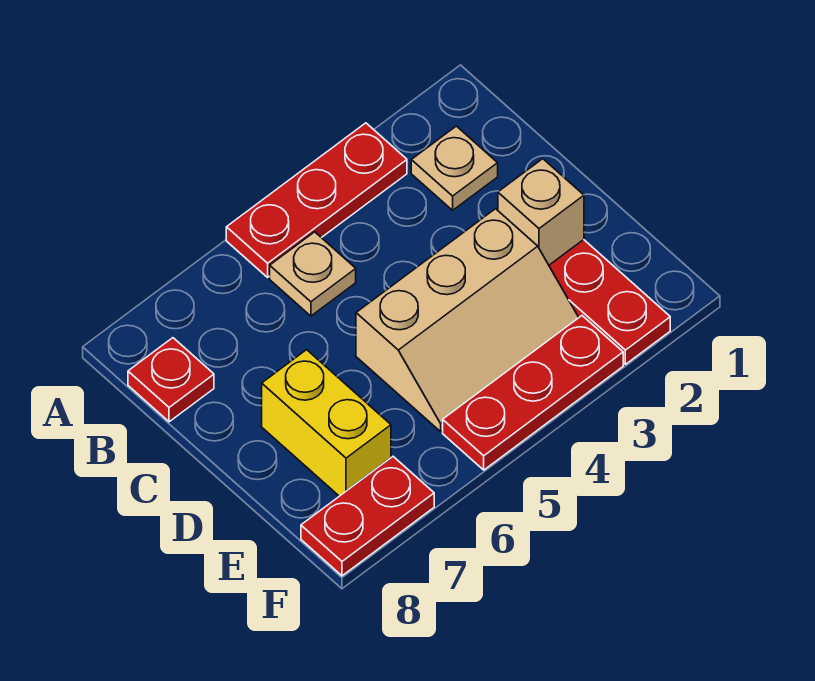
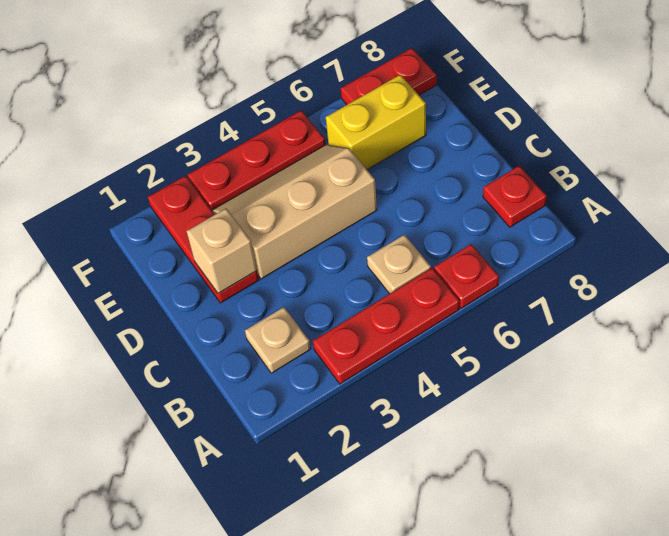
none -> red 1x1 plate [434,244,499,308]
yellow 1x2 brick [262,350,391,496] -> yellow 1x2 brick turned to [326,75,426,170]

